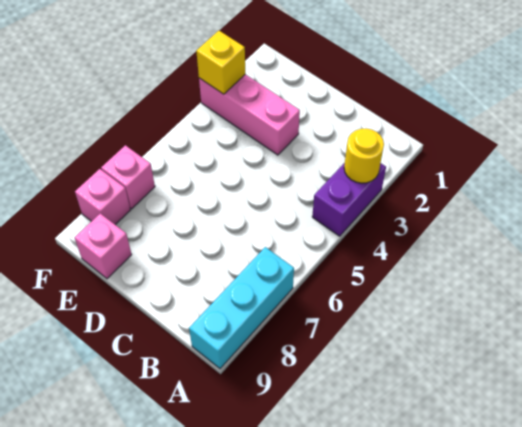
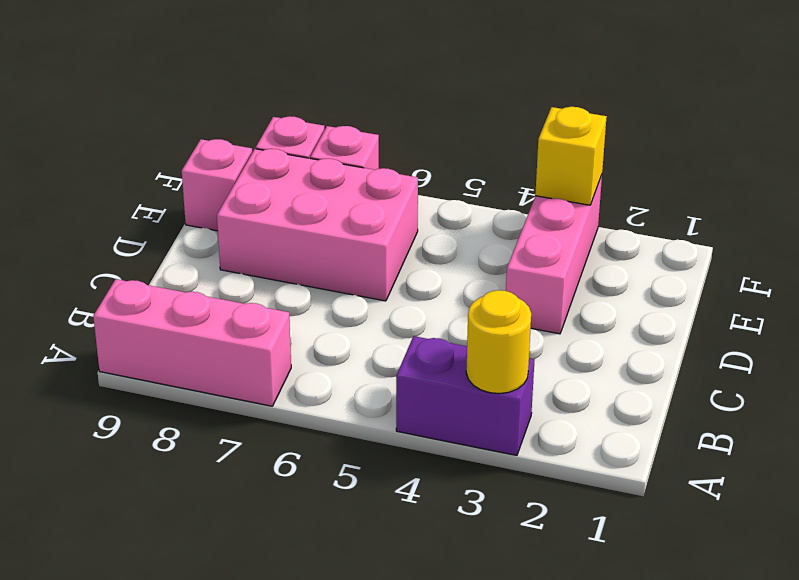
cyan 1x3 brick [189,247,294,369] -> pink 1x3 brick [93,279,291,406]
none -> pink 2x3 brick [217,149,418,301]

